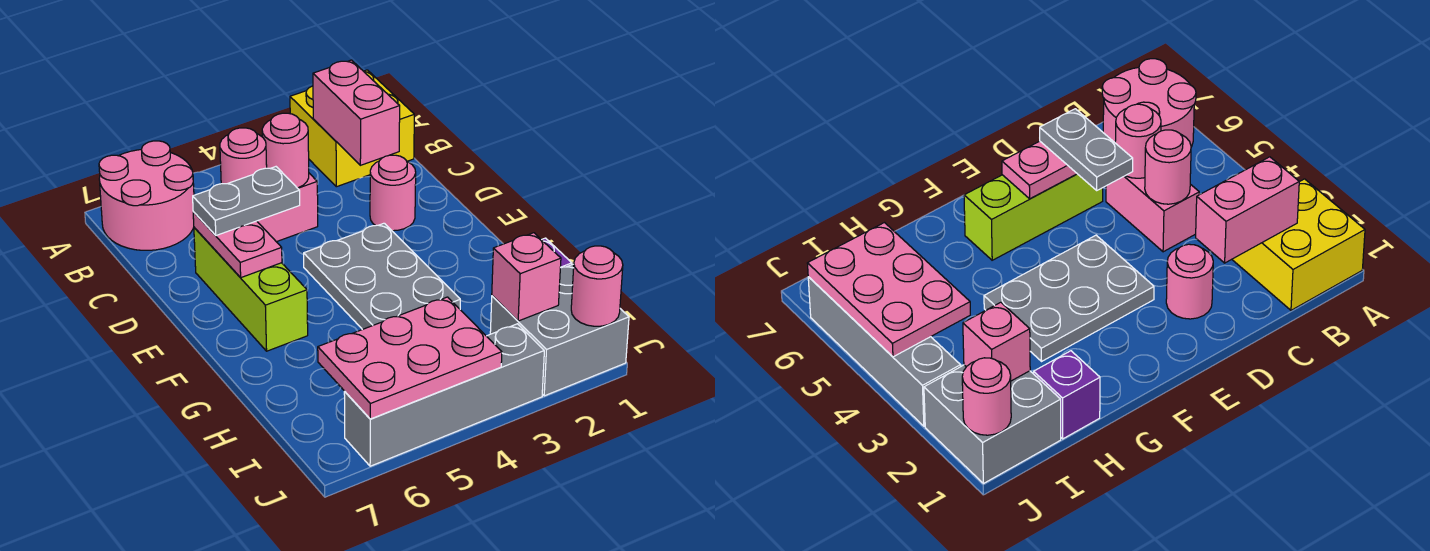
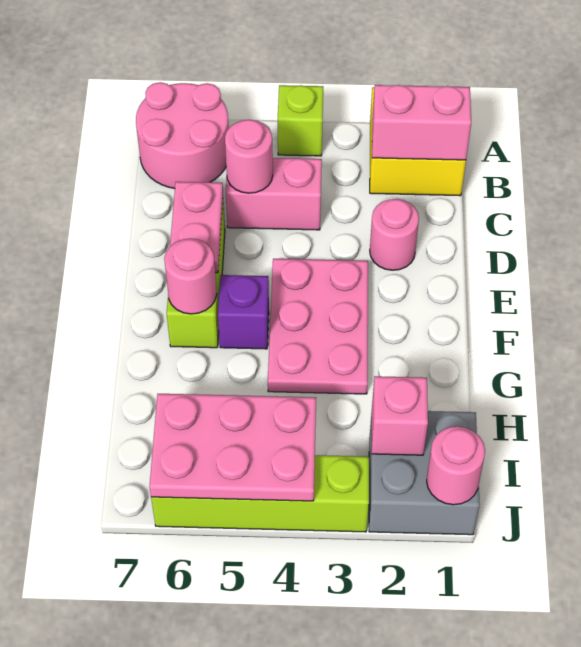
none -> lime 1x1 brick [278,85,323,156]
pink 1x2 brick [313,60,400,165] -> pink 1x2 brick turned to [372,85,471,160]
pink 1x1 round brick [262,113,309,188] -> pink 1x1 round brick moved to [164,238,217,314]
grey 1x2 plate [193,167,300,235] -> none
grey 2x3 plate [304,223,460,330] -> pink 2x3 plate [268,259,368,394]
purple 1x1 brick [1034,351,1100,439] -> purple 1x1 brick moved to [218,275,269,349]
grey 1x4 brick [344,324,544,466] -> lime 1x4 brick [151,455,369,532]

